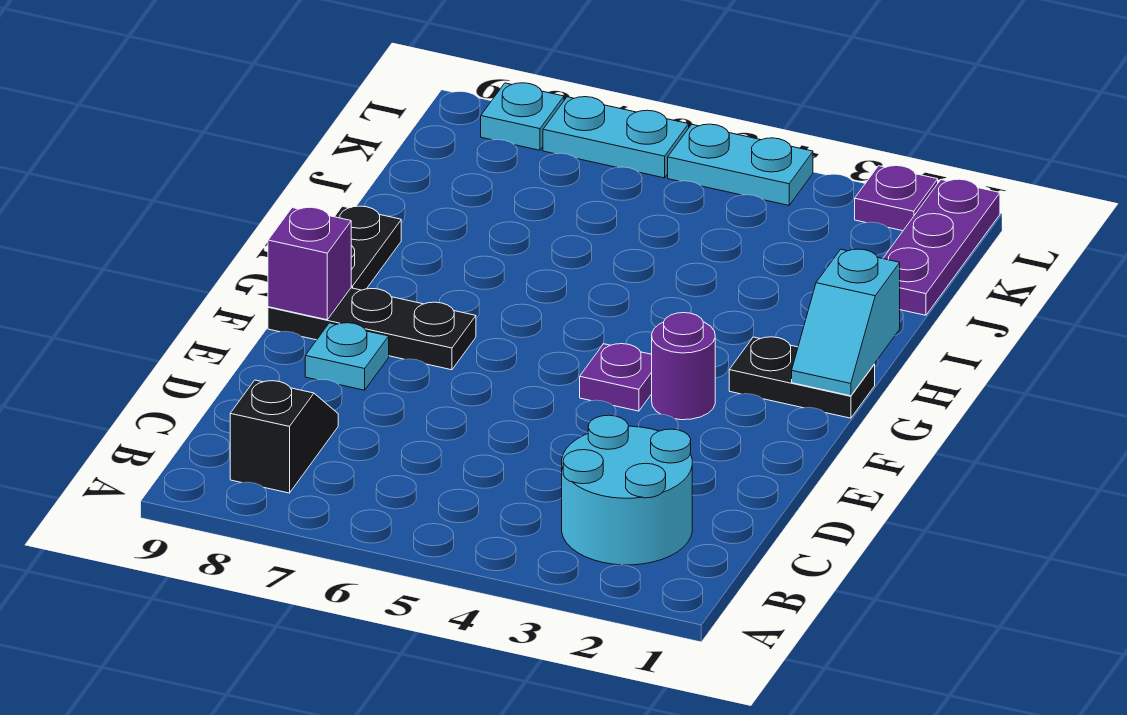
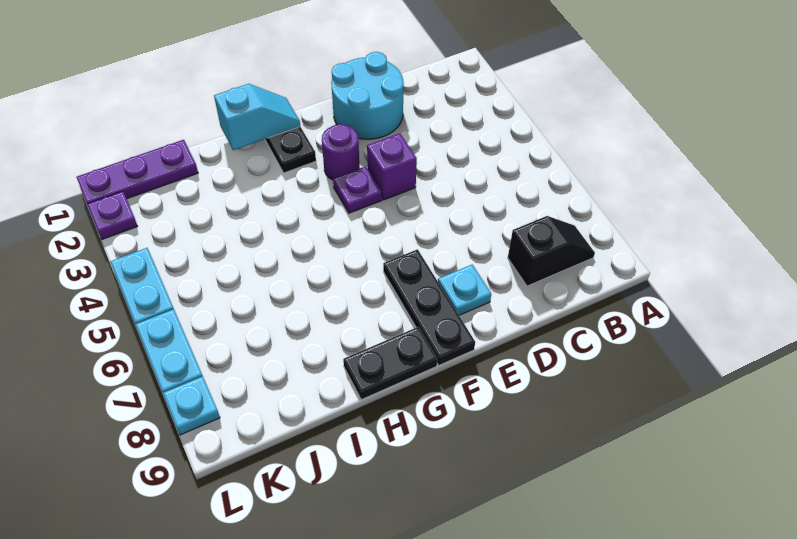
cyan 2x2 round brick [562,415,692,565] -> cyan 2x2 round brick moved to [331,52,404,139]
black 1x2 slope [230,380,338,493] -> black 1x2 slope turned to [508,216,595,286]
purple 1x1 brick [268,207,351,320] -> purple 1x1 brick moved to [367,133,417,200]

